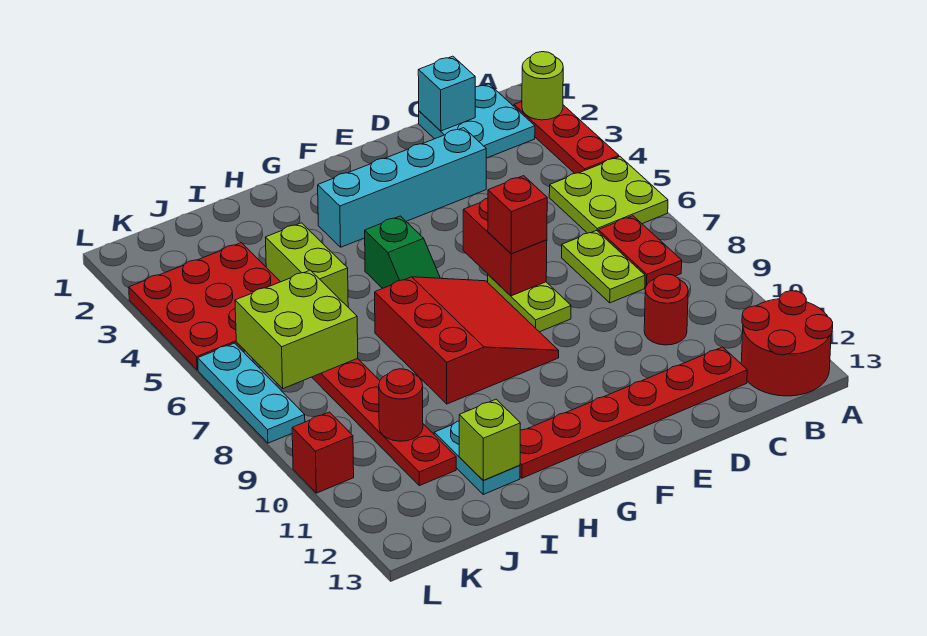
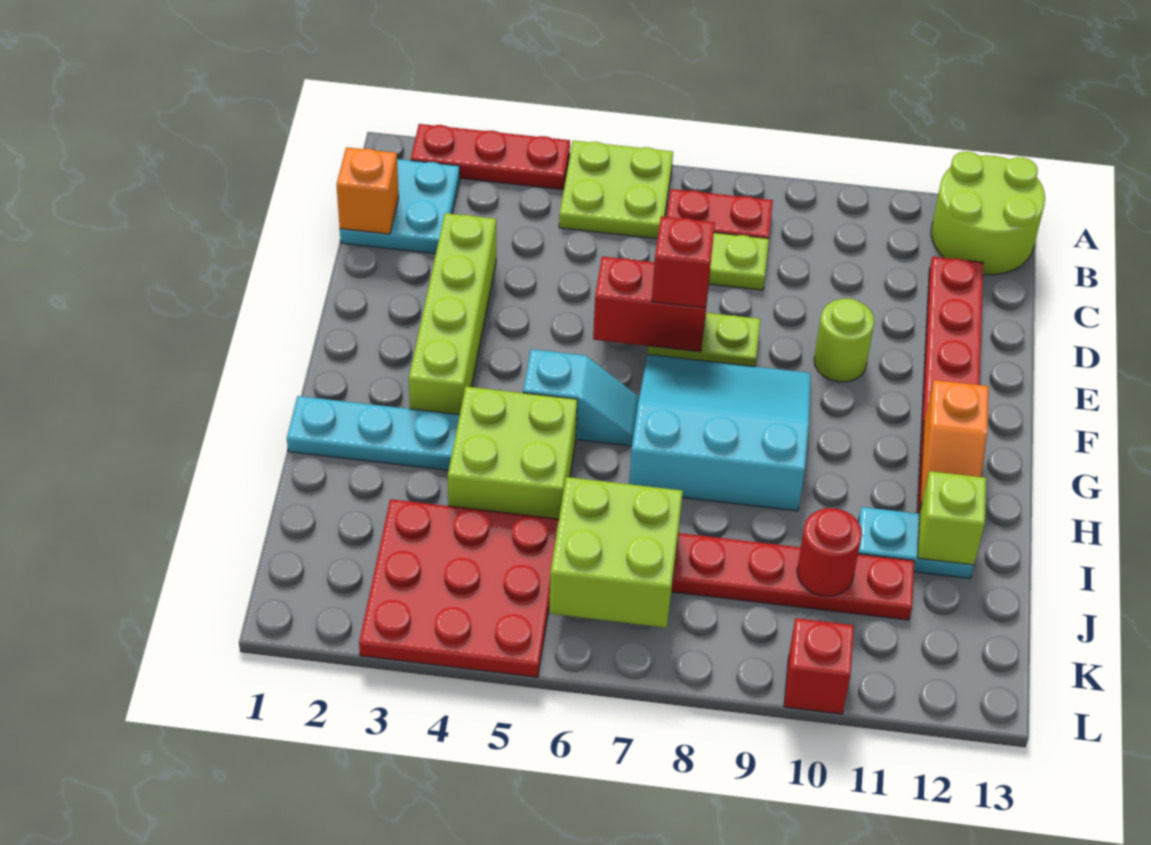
lime 1x1 round brick [522,52,563,120] -> lime 1x1 round brick moved to [814,298,874,382]
red 2x2 round brick [741,291,833,396] -> lime 2x2 round brick [931,152,1045,275]
cyan 1x1 brick [418,56,475,131] -> orange 1x1 brick [336,147,399,234]
red 1x1 round brick [644,274,688,345] -> none
cyan 1x4 brick [318,128,486,247] -> lime 1x4 brick [409,213,496,415]
red 3x3 slope [375,277,559,404] -> cyan 3x3 slope [629,354,811,511]
green 1x2 slope [365,216,440,288] -> cyan 1x2 slope [523,349,639,446]
none -> orange 1x2 slope [920,380,989,510]
lime 1x2 brick [265,223,348,307] -> lime 2x2 brick [448,387,577,519]
cyan 1x3 plate [198,343,305,443] -> cyan 1x3 plate moved to [287,396,460,470]

